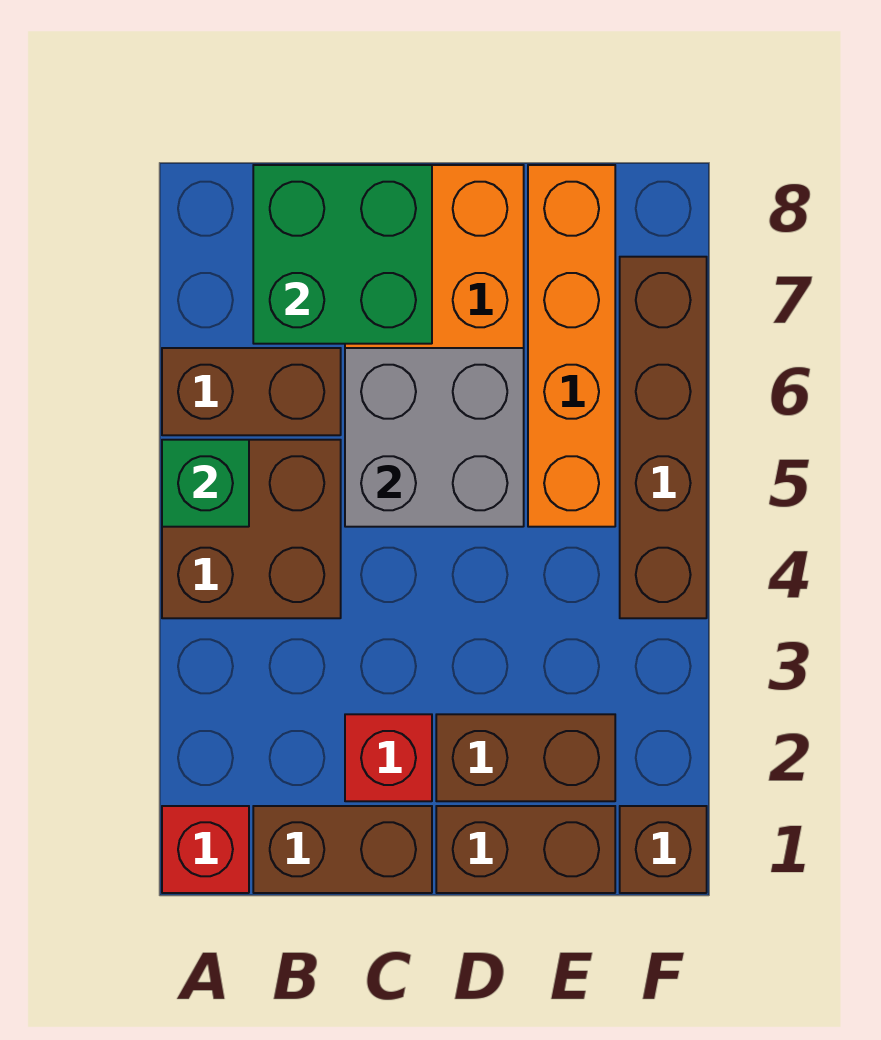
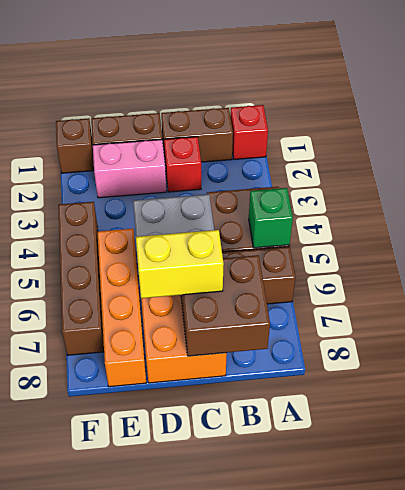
green 2x2 brick [253,165,432,344] -> brown 2x2 brick [181,255,270,356]
none -> yellow 1x2 brick [136,230,224,298]
brown 1x2 brick [436,714,615,801] -> pink 1x2 brick [93,139,166,198]

